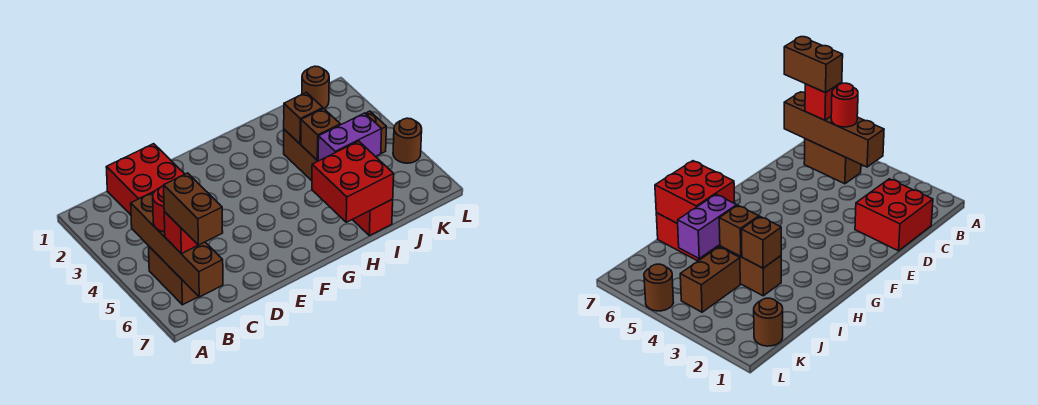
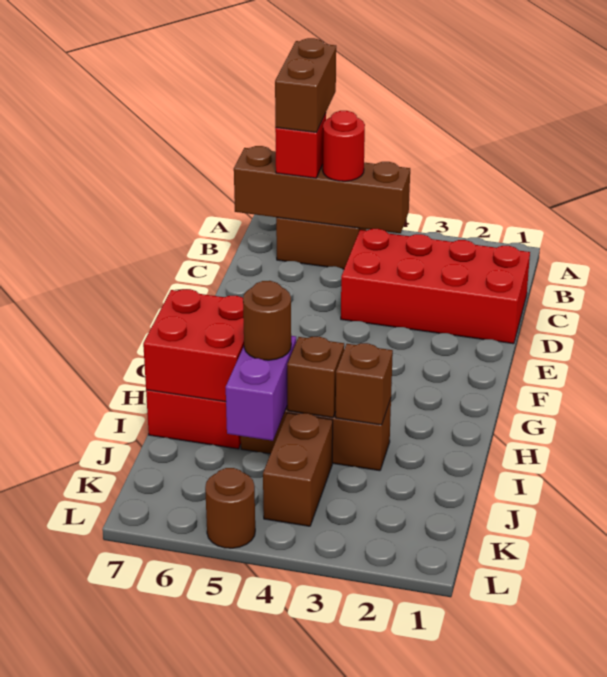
brown 1x2 brick [164,173,223,245] -> brown 1x2 brick turned to [275,38,336,132]
red 2x2 brick [106,144,185,215] -> red 2x4 brick [341,229,530,344]
brown 1x1 round brick [302,66,329,109] -> brown 1x1 round brick moved to [243,281,291,360]

